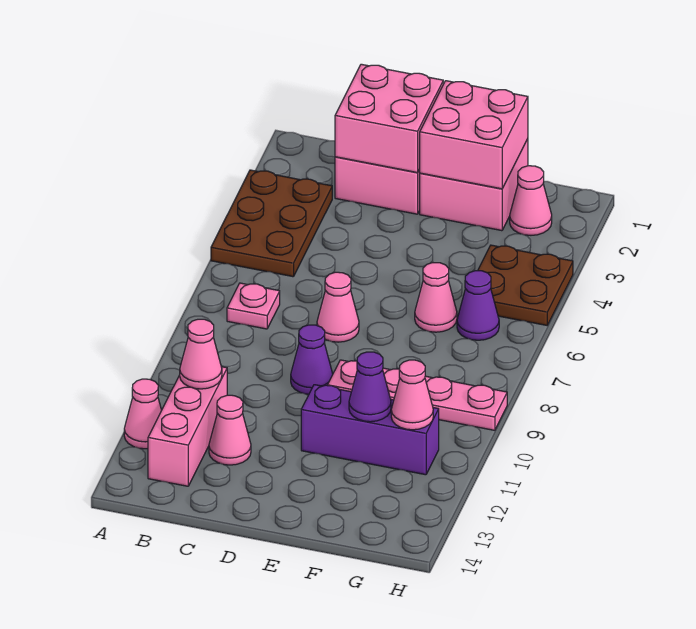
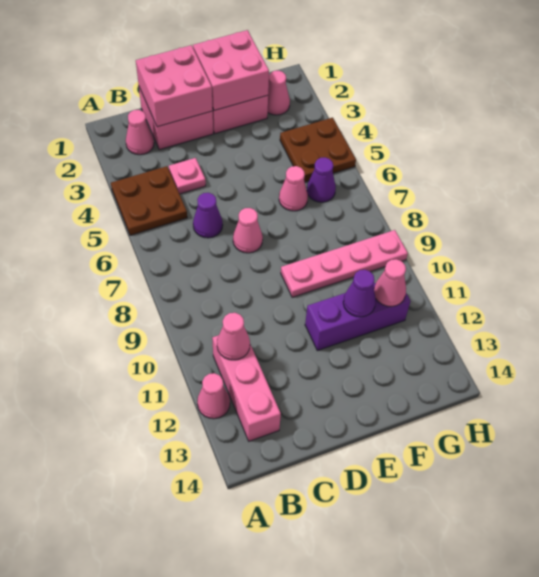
brown 2x3 plate [211,170,332,277] -> brown 2x2 plate [111,166,187,235]
pink 1x1 plate [227,283,280,329] -> pink 1x1 plate moved to [169,158,206,194]
pink 1x1 cone [209,395,251,465] -> pink 1x1 cone moved to [126,110,154,155]
purple 1x1 cone [291,325,333,394] -> purple 1x1 cone moved to [193,193,223,238]

